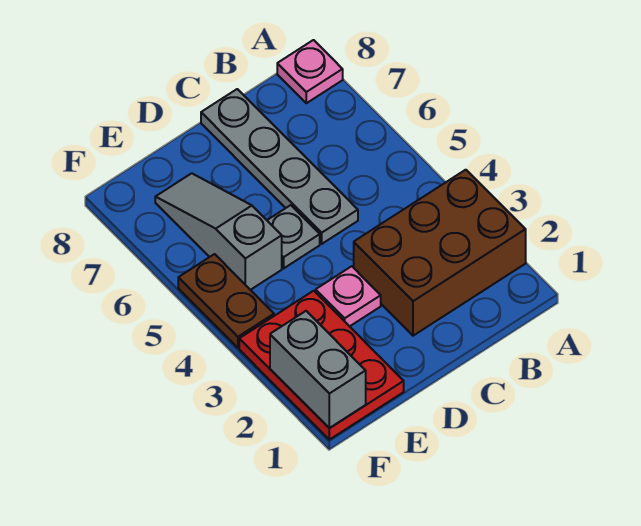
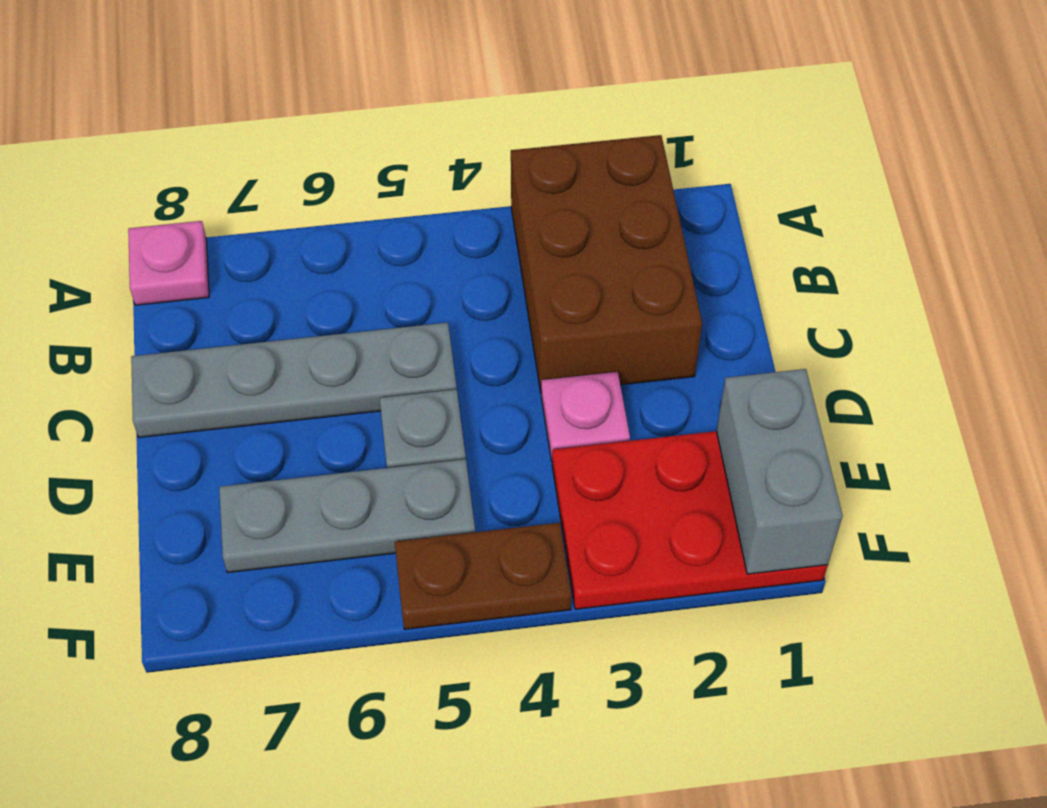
grey 1x3 slope [155,173,282,290] -> grey 1x3 plate [219,459,475,573]
grey 1x2 brick [270,311,366,428] -> grey 1x2 brick turned to [716,369,843,574]

